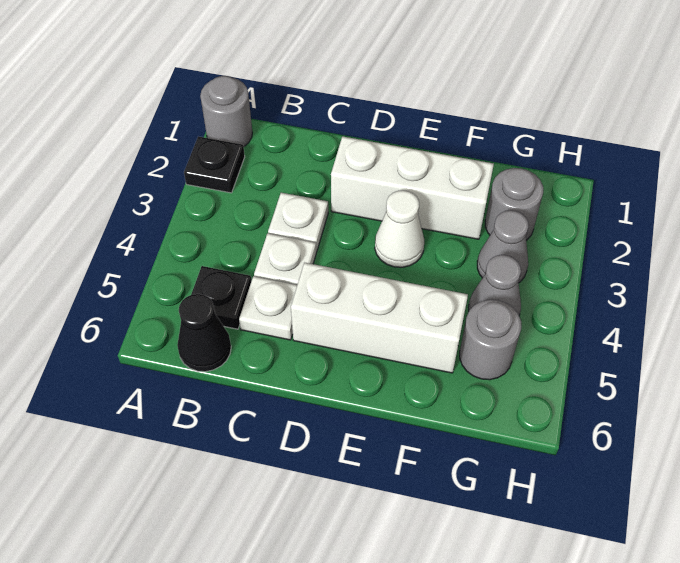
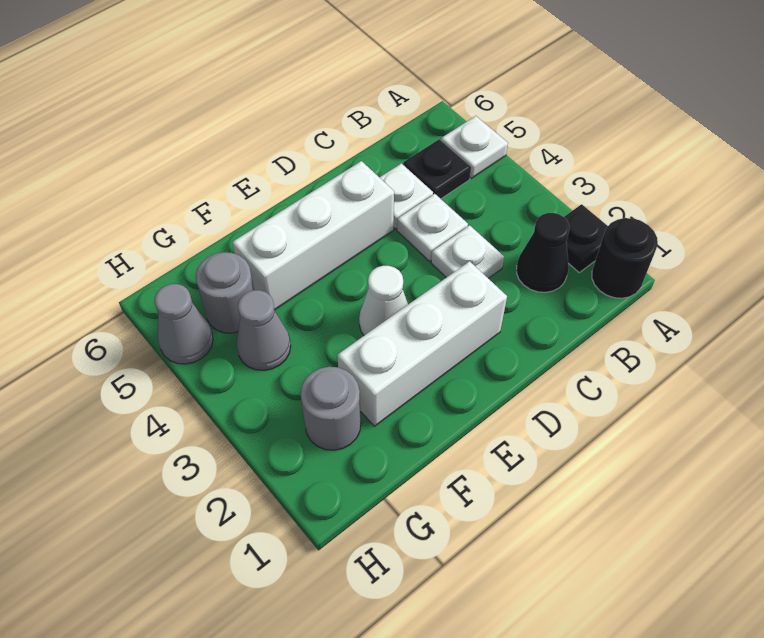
grey 1x1 round brick [200,76,252,146] -> black 1x1 round brick [592,218,658,298]
none -> white 1x1 plate [441,116,508,178]
black 1x1 cone [177,294,231,372] -> black 1x1 cone moved to [517,213,570,292]
grey 1x1 cone [477,210,529,283] -> grey 1x1 cone moved to [155,284,213,364]

